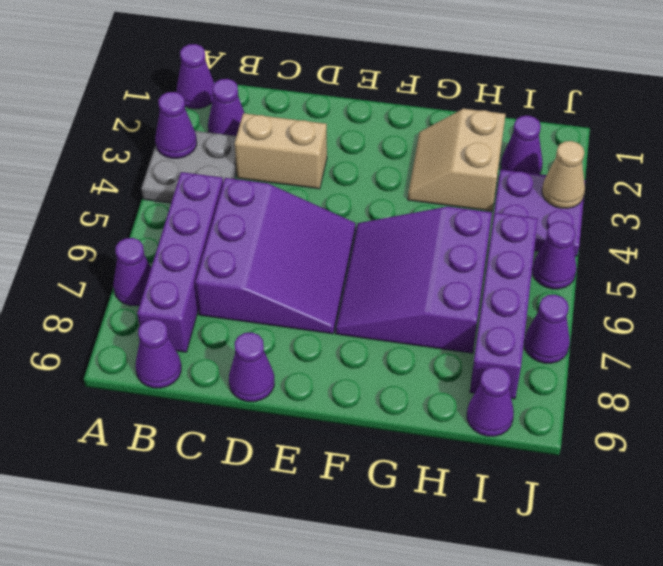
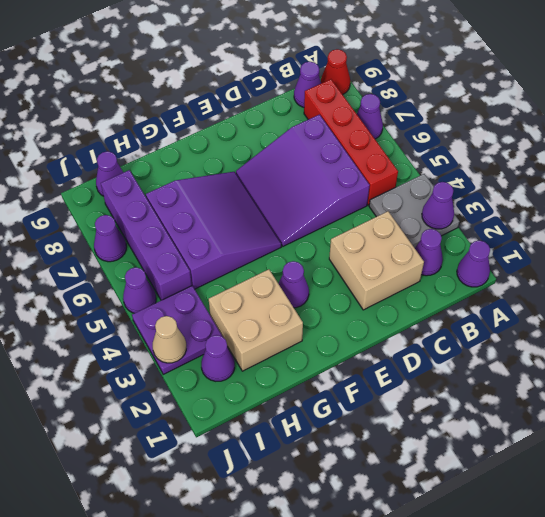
none -> red 1x1 cone [321,49,350,95]
purple 1x4 brick [137,172,223,352] -> red 1x4 brick [304,79,398,205]
tan 1x2 brick [235,113,327,189] -> tan 2x2 brick [329,211,424,310]
purple 1x1 cone [229,332,274,402] -> purple 1x1 cone moved to [278,261,309,308]
tan 2x2 slope [408,109,506,211] -> tan 2x2 brick [209,269,303,371]

